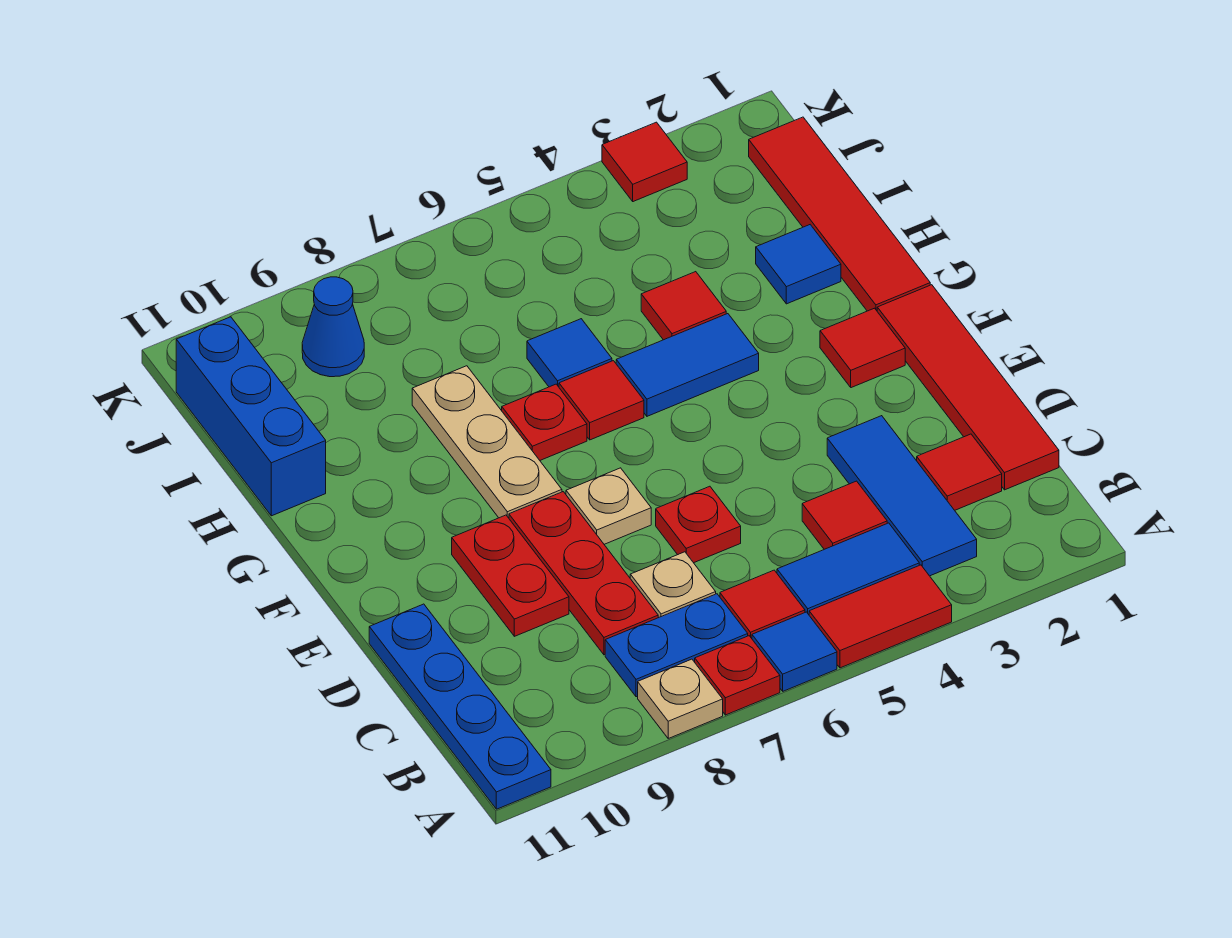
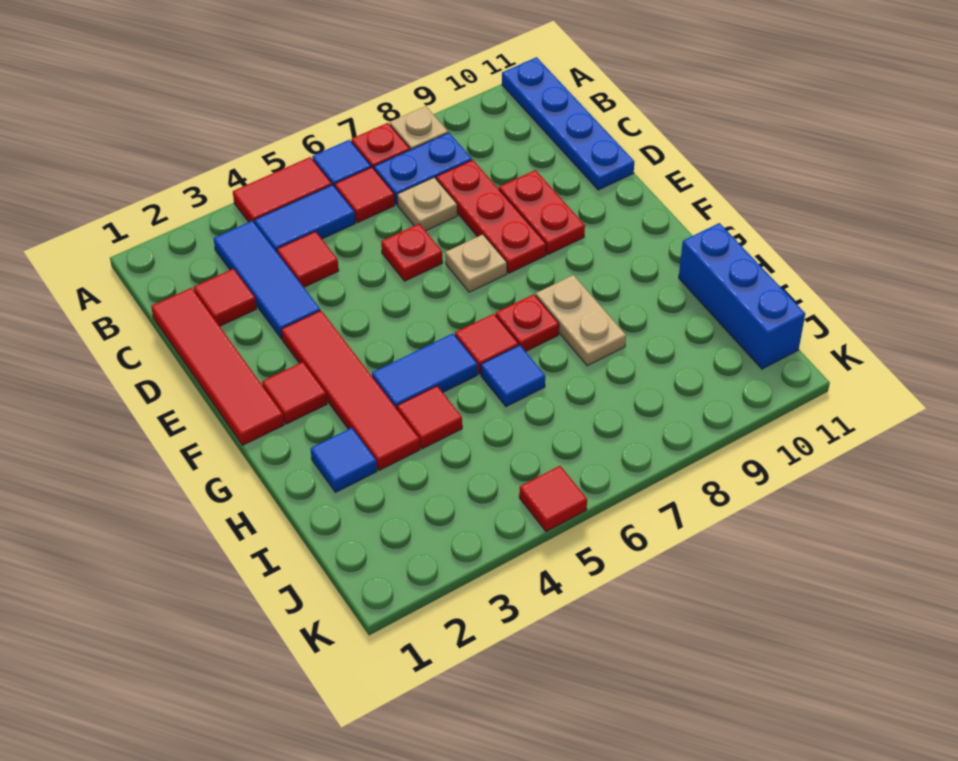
tan 1x3 plate [412,366,562,518] -> tan 1x2 plate [536,275,626,366]
red 1x4 tile [749,117,930,311] -> red 1x4 tile moved to [281,310,420,470]
blue 1x1 cone [302,277,364,377] -> none
red 1x1 tile [602,122,687,202] -> red 1x1 tile moved to [519,466,587,532]

